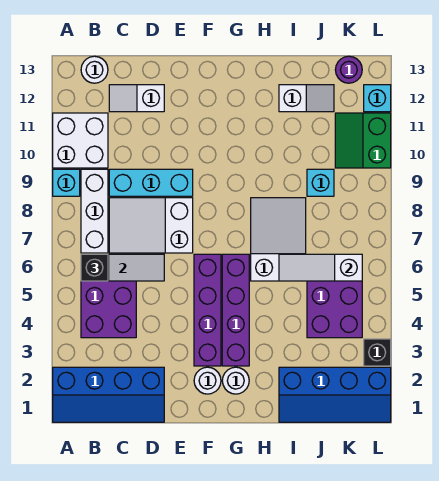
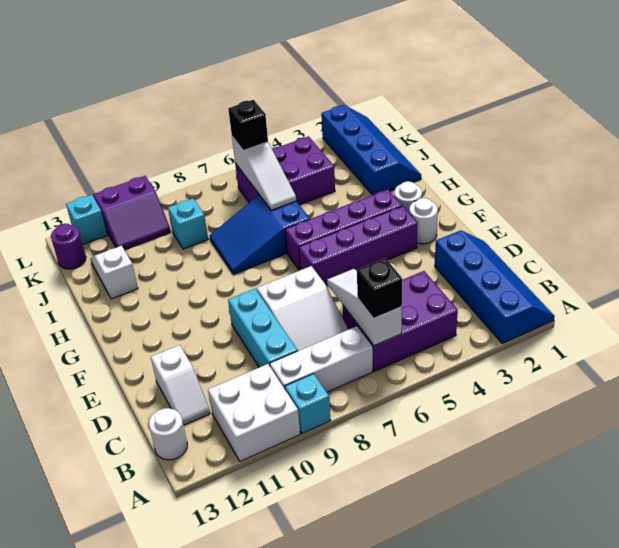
white 2x3 slope [251,198,306,281] -> blue 2x3 slope [210,195,310,274]
green 2x2 slope [335,113,391,168] -> purple 2x2 slope [93,176,171,250]
black 1x1 brick [364,339,391,366] -> black 1x1 brick moved to [228,100,268,151]

